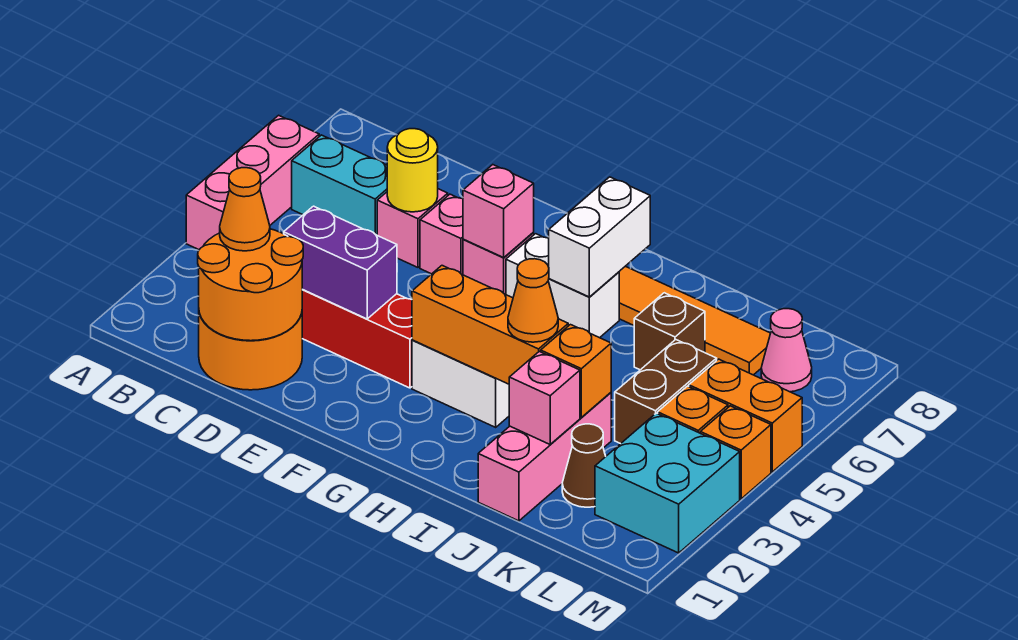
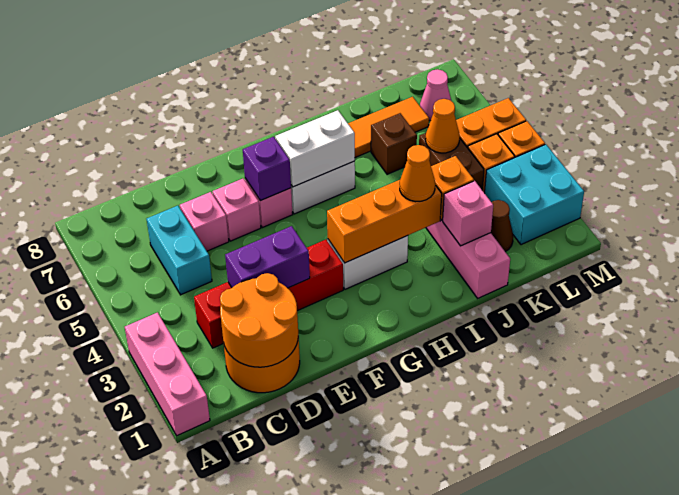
pink 1x3 brick [186,115,319,250] -> pink 1x3 brick moved to [125,313,210,436]
cyan 1x2 brick [292,135,387,235] -> cyan 1x2 brick turned to [147,206,212,295]
orange 1x1 cone [220,168,270,251] -> orange 1x1 cone moved to [426,99,460,153]
yellow 1x1 round brick [387,129,438,212] -> none
pink 1x1 brick [463,165,534,258] -> purple 1x1 brick [243,137,291,201]
white 1x2 brick [549,177,650,297] -> white 1x2 brick turned to [275,110,355,187]

